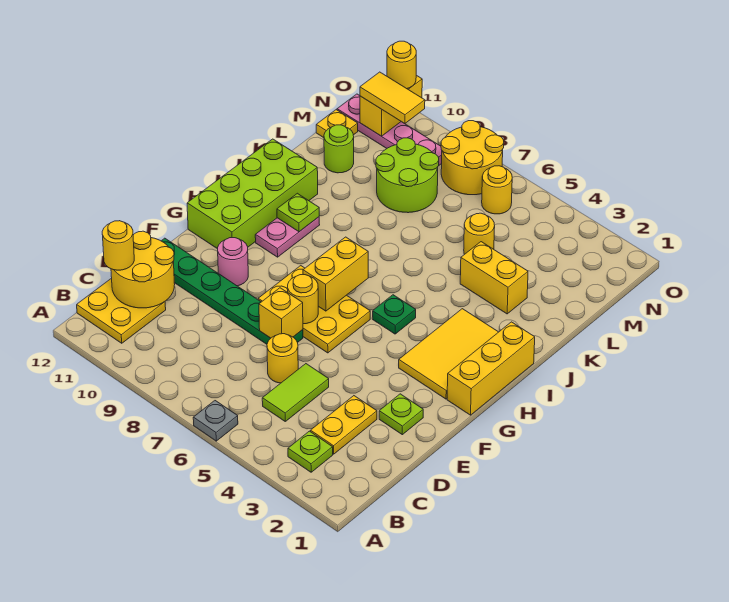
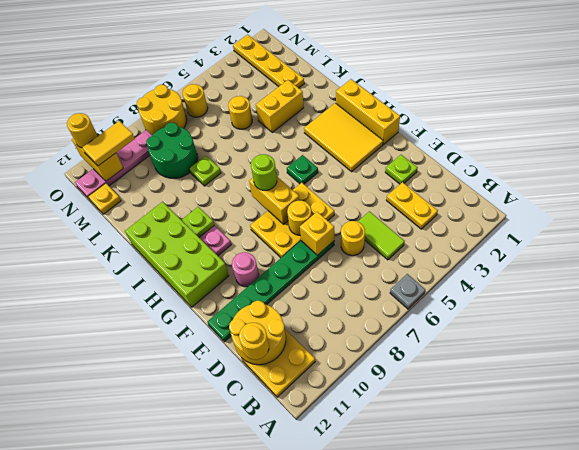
lime 1x1 plate [288,431,333,472] -> lime 1x1 plate moved to [189,156,221,186]
none -> yellow 1x4 plate [233,35,304,88]
lime 2x2 round brick [376,138,439,213] -> green 2x2 round brick [146,123,198,178]
lime 1x1 round brick [324,125,354,173] -> lime 1x1 round brick moved to [251,154,277,190]

